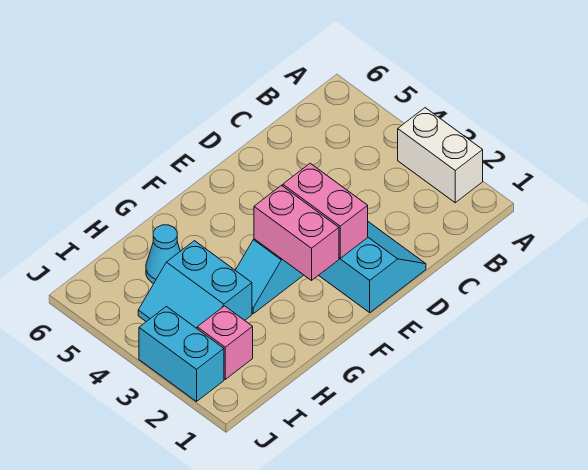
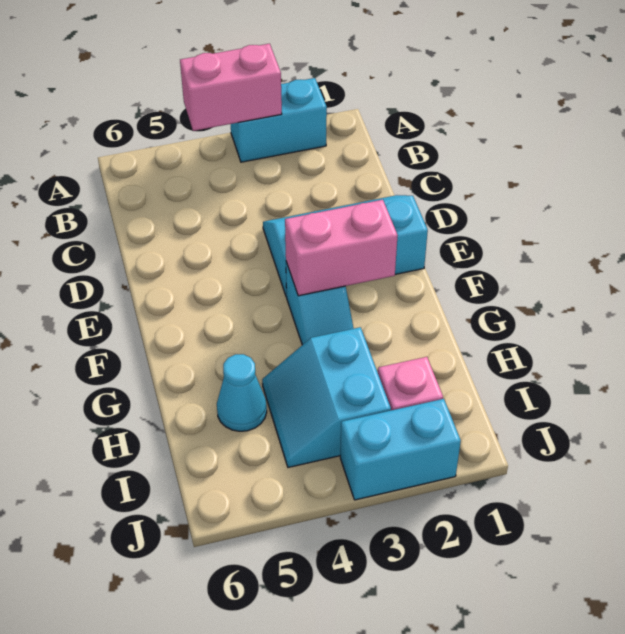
white 1x2 brick [398,108,483,203] -> cyan 1x2 brick [231,78,327,162]
pink 1x2 brick [283,163,368,258] -> pink 1x2 brick moved to [180,44,282,131]
cyan 2x2 slope [138,241,252,328] -> cyan 2x2 slope turned to [262,327,391,467]

